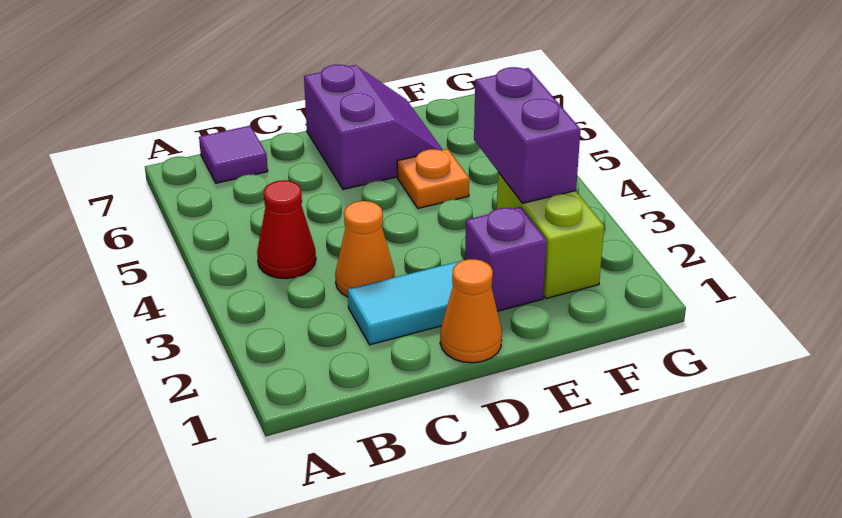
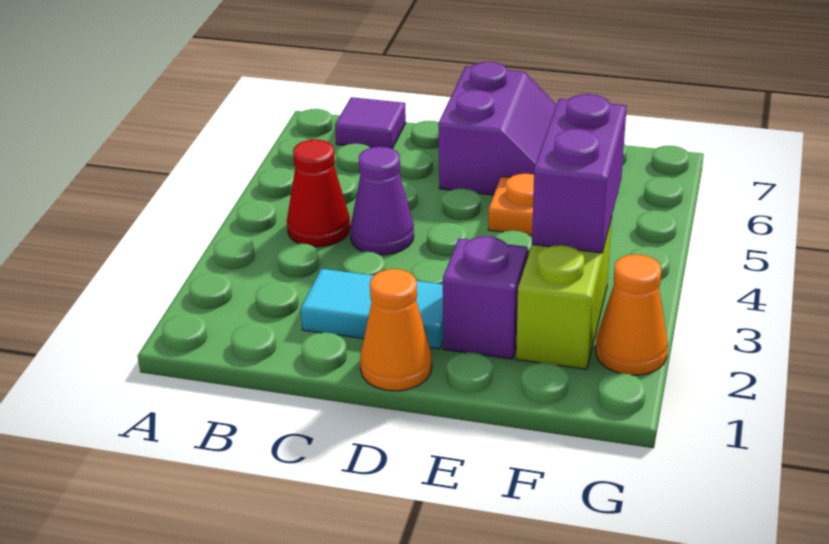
orange 1x1 cone [335,201,395,297] -> orange 1x1 cone moved to [596,254,668,375]
none -> purple 1x1 cone [350,147,414,255]

